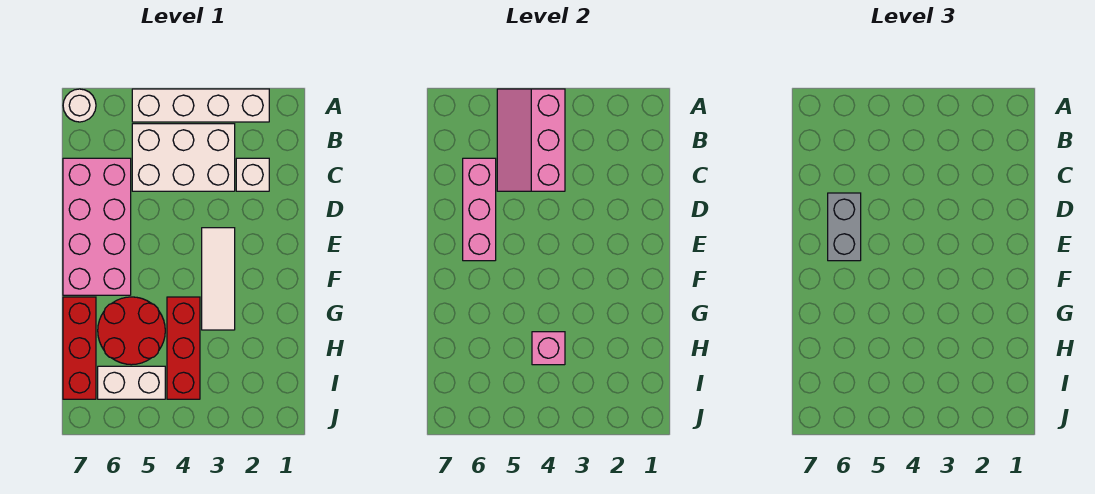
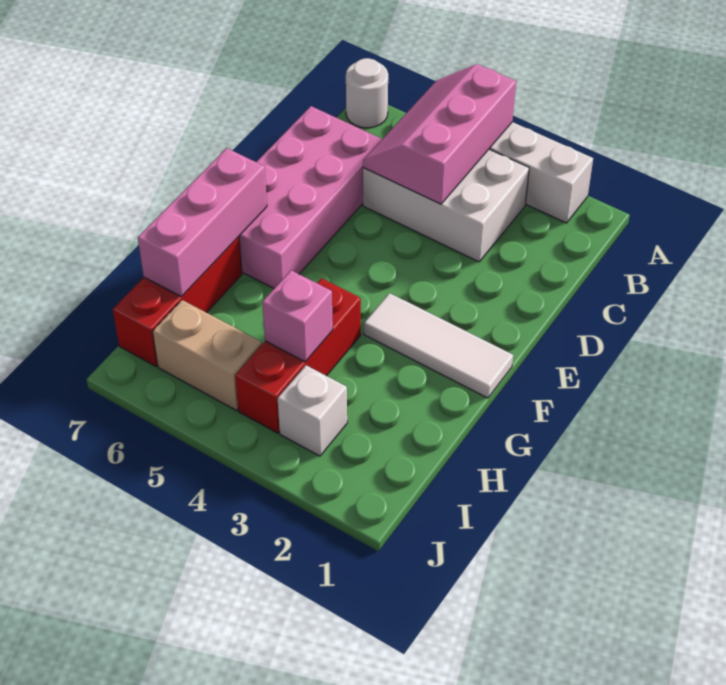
white 1x1 brick [236,158,269,191] -> white 1x1 brick moved to [278,365,347,456]
pink 1x3 brick [463,158,496,261] -> pink 1x3 brick moved to [138,148,267,297]
grey 1x2 brick [828,193,861,261] -> none
white 1x3 tile [202,228,235,330] -> white 1x3 tile turned to [364,293,513,398]
red 2x2 round brick [98,297,165,365] -> none
white 1x2 brick [98,366,165,399] -> tan 1x2 brick [153,300,262,410]

